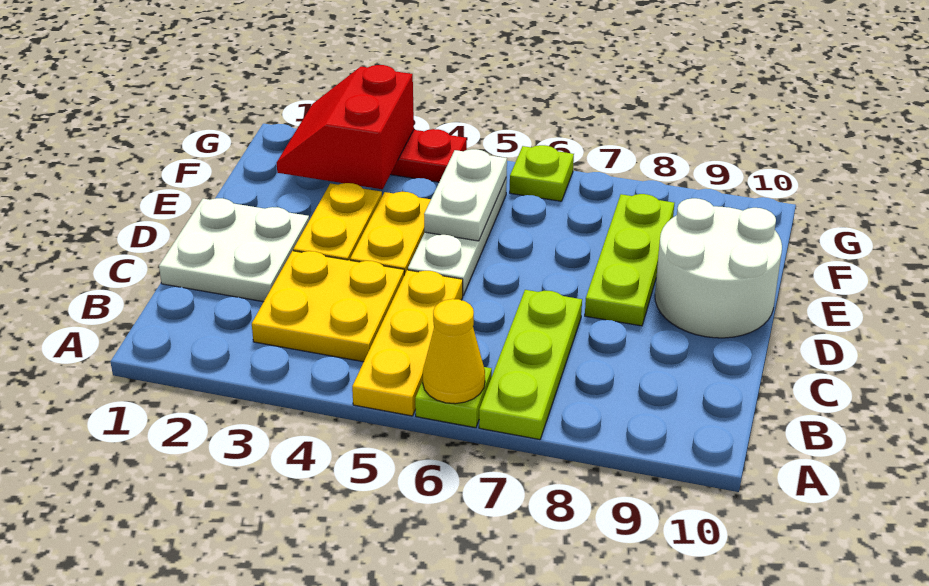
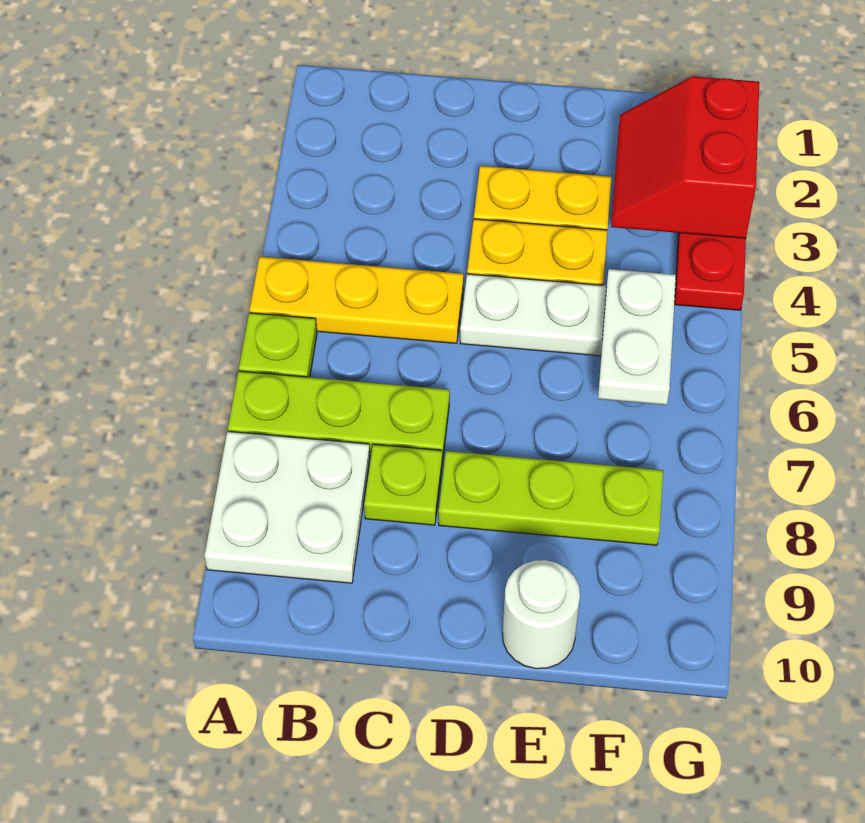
yellow 1x1 cone [423,299,485,404] -> none
yellow 2x2 plate [252,251,404,362] -> none
white 2x2 plate [159,198,309,302] -> white 2x2 plate moved to [205,432,370,583]
white 2x2 round brick [655,198,782,338] -> white 1x1 round brick [503,560,580,669]
white 1x2 plate [424,149,507,241] -> white 1x2 plate turned to [598,269,676,405]
red 2x2 slope [277,65,414,189] -> red 2x2 slope turned to [611,76,759,238]
lime 1x1 plate [510,145,574,201] -> lime 1x1 plate moved to [364,444,442,525]

